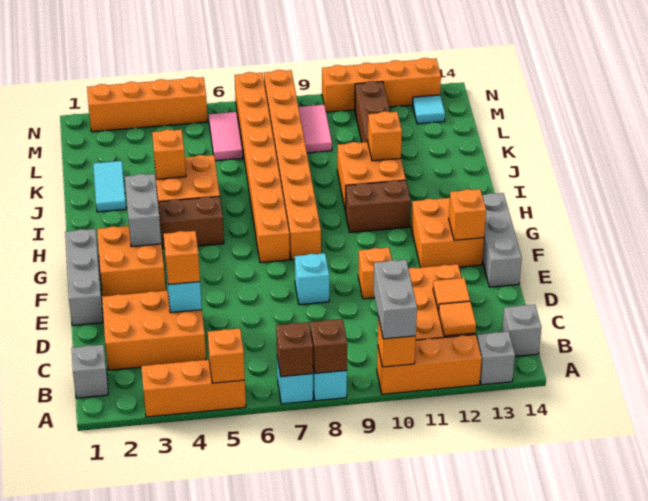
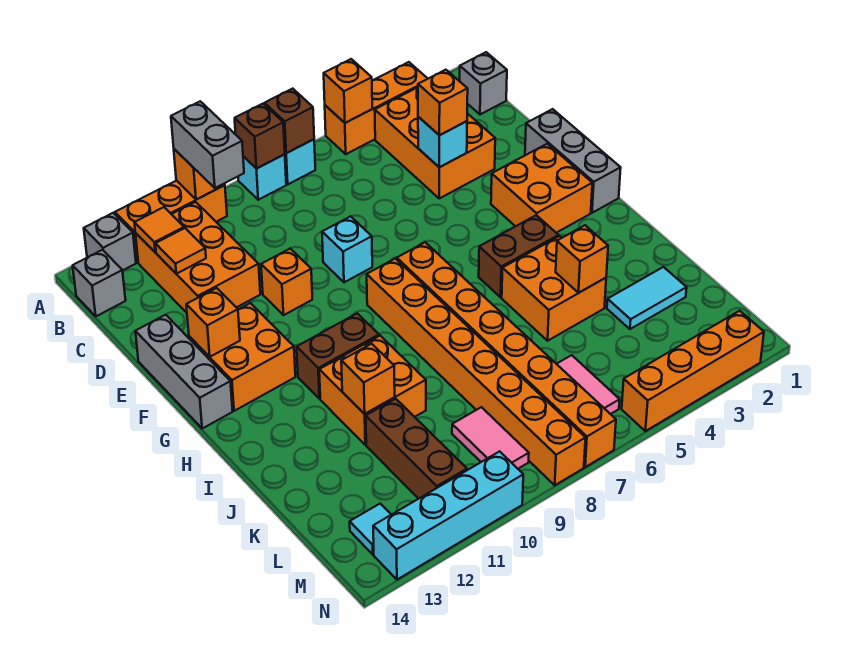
orange 2x3 brick [102,291,206,370] -> orange 2x3 brick turned to [375,87,495,198]
grey 1x2 brick [125,174,161,247] -> none
cyan 1x2 tile [93,161,126,212] -> cyan 1x2 tile turned to [607,267,687,329]
orange 1x4 brick [322,58,441,112] -> cyan 1x4 brick [373,451,523,580]

